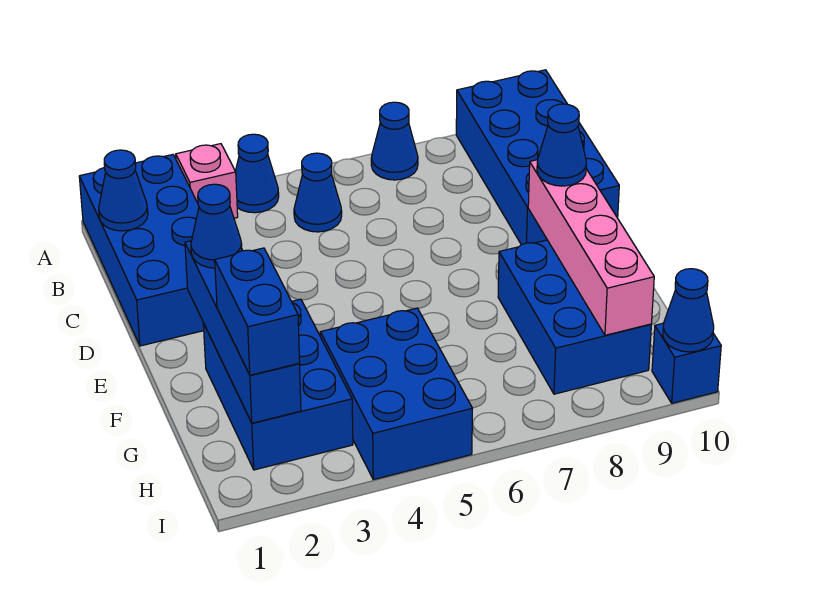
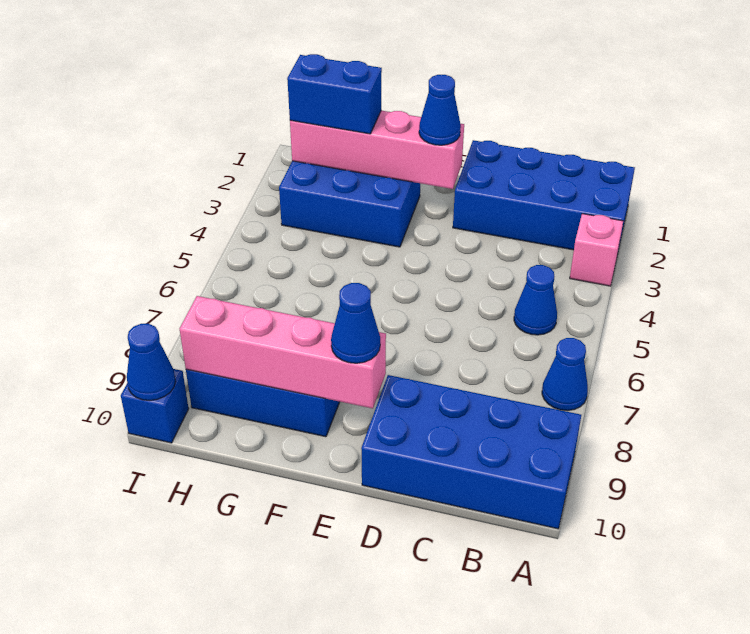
blue 1x1 cone [235,134,279,213] -> none
blue 1x1 cone [99,150,148,231] -> none
blue 1x4 brick [185,241,301,423] -> pink 1x4 brick [290,111,464,189]
blue 2x3 brick [320,308,473,480] -> none

